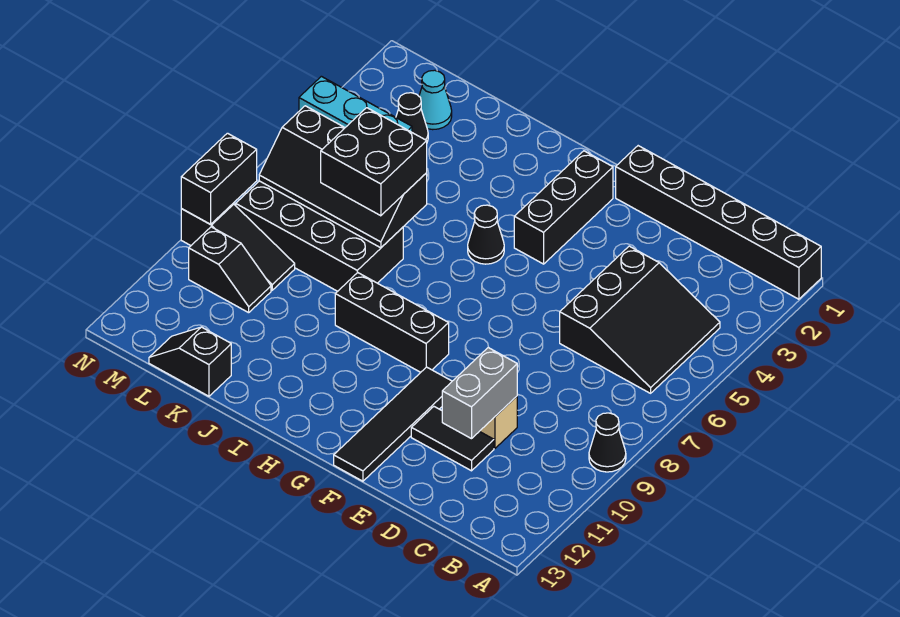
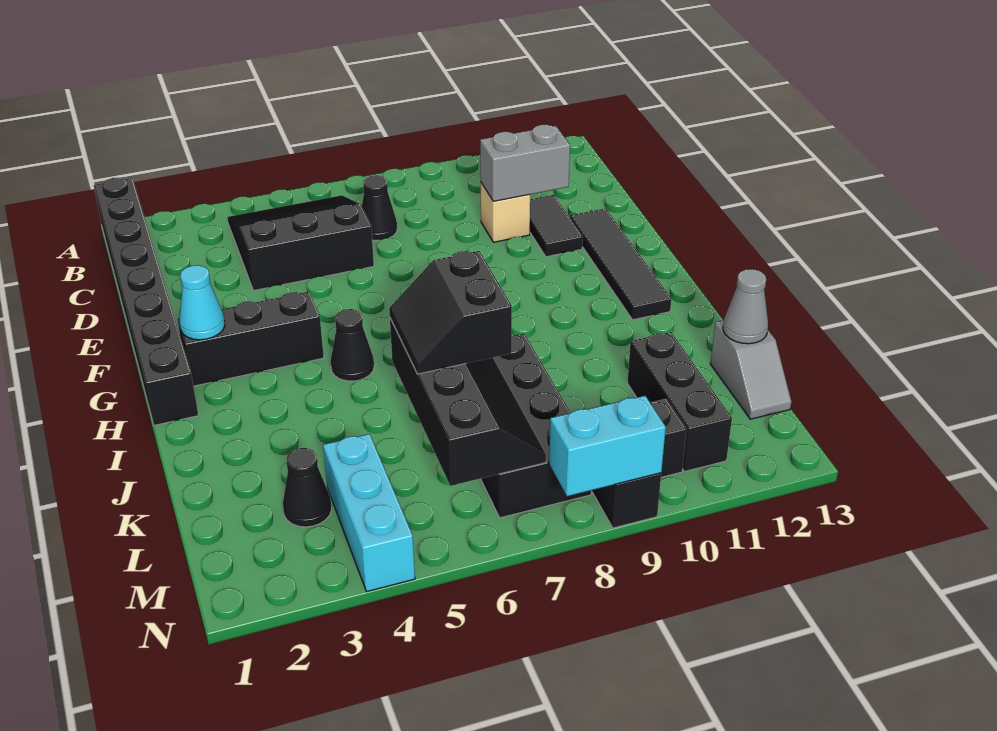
black 1x6 brick [616,146,821,299] -> black 1x8 brick [94,178,198,425]
black 1x1 cone [589,413,626,472] -> black 1x1 cone moved to [362,175,397,241]
black 1x4 tile [334,367,452,481] -> black 1x4 tile turned to [570,208,671,320]
black 1x3 brick [335,273,449,372] -> black 1x3 brick moved to [627,332,732,471]
black 2x2 brick [321,108,427,216] -> black 2x2 slope [389,251,512,374]
black 1x2 slope [149,327,231,396] -> grey 1x2 slope [711,320,791,419]
none -> grey 1x1 cone [723,269,768,344]
cyan 1x1 cone [419,70,452,130] -> cyan 1x1 cone moved to [180,265,225,340]
black 1x2 brick [181,133,257,224] -> cyan 1x2 brick [549,396,666,496]

